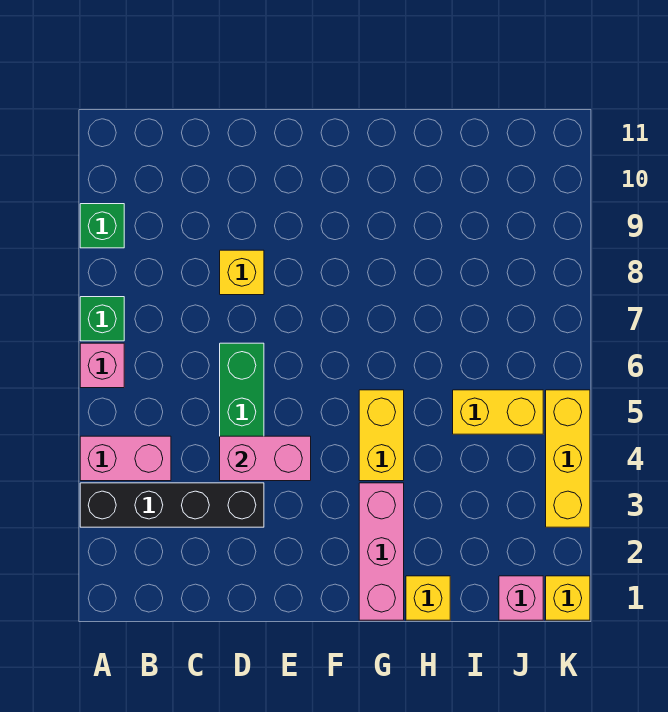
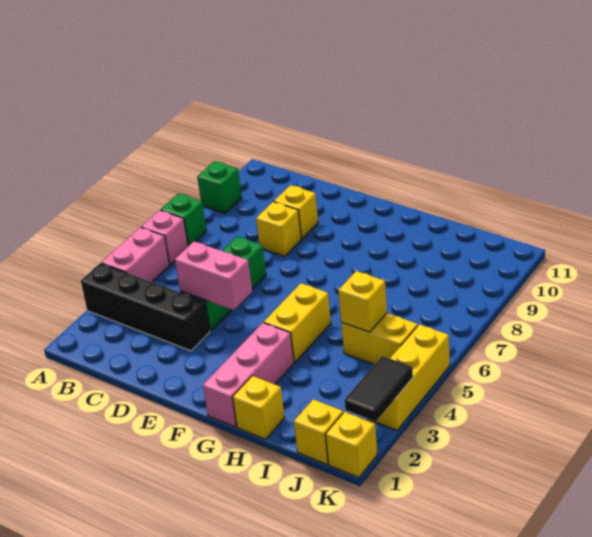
pink 1x2 brick [80,436,171,481] -> pink 1x2 brick turned to [101,227,170,282]
none -> yellow 1x1 brick [274,185,318,239]
none -> yellow 1x1 brick [338,271,387,332]
pink 1x1 brick [499,576,543,620] -> yellow 1x1 brick [294,399,343,464]
none -> black 1x2 tile [345,356,413,422]

